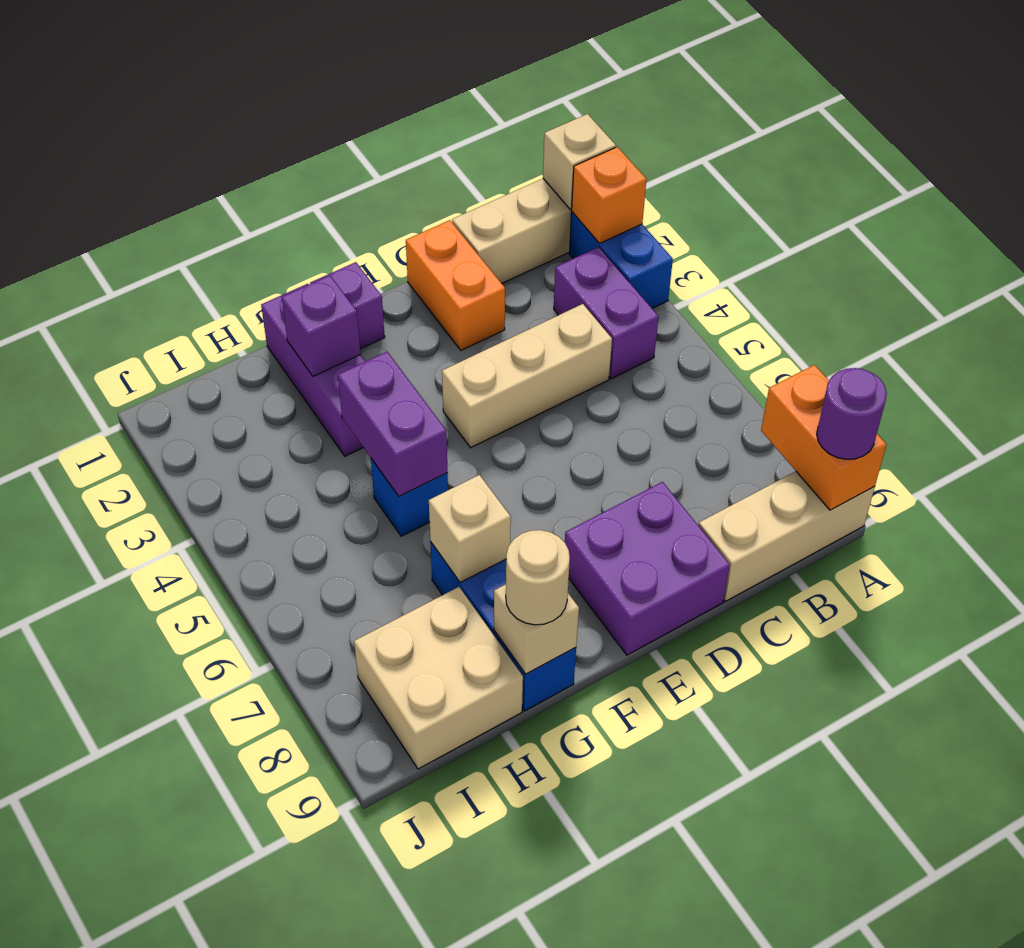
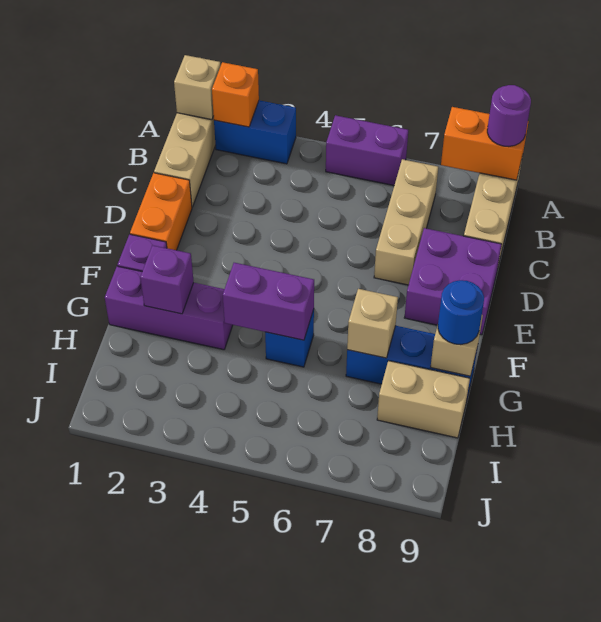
purple 1x2 brick [554,247,659,379] -> purple 1x2 brick moved to [326,115,408,185]
tan 1x3 brick [442,304,612,448] -> tan 1x3 brick moved to [374,159,438,285]
orange 1x2 brick [406,220,505,350] -> orange 1x2 brick turned to [130,173,192,250]
tan 1x1 round brick [506,530,570,625] -> blue 1x1 round brick [438,280,484,345]
tan 2x2 brick [354,587,523,769] -> tan 1x2 brick [377,361,470,438]

